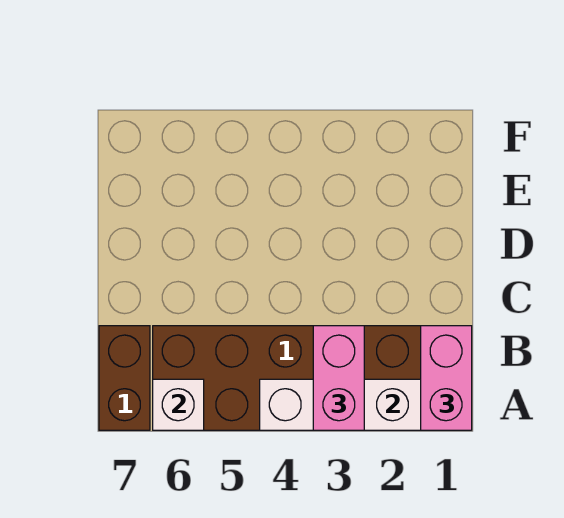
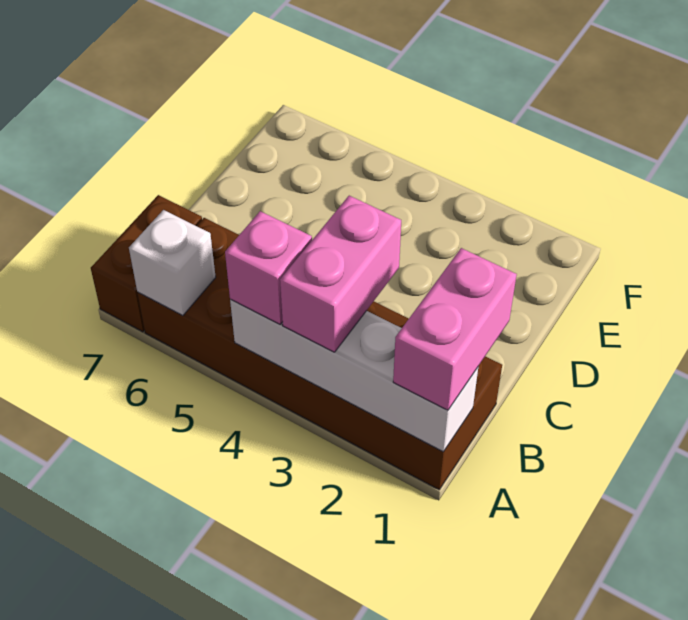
none -> pink 1x1 brick [225,211,312,324]

